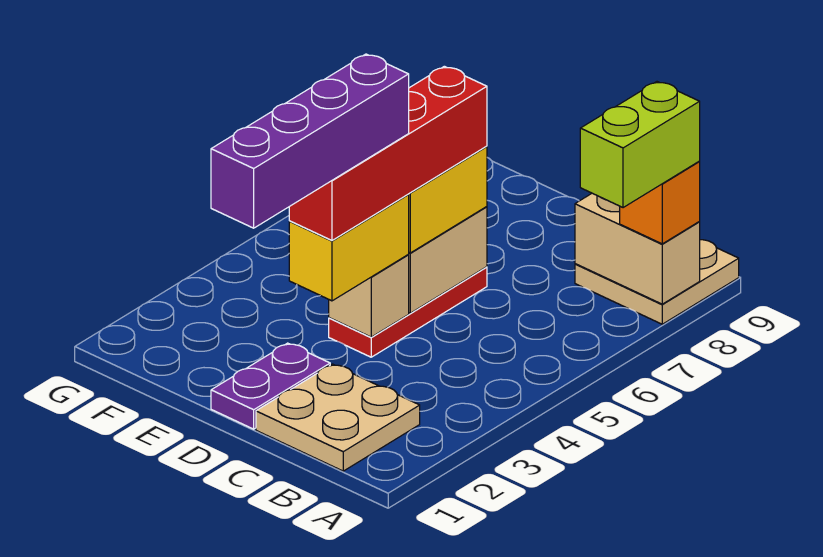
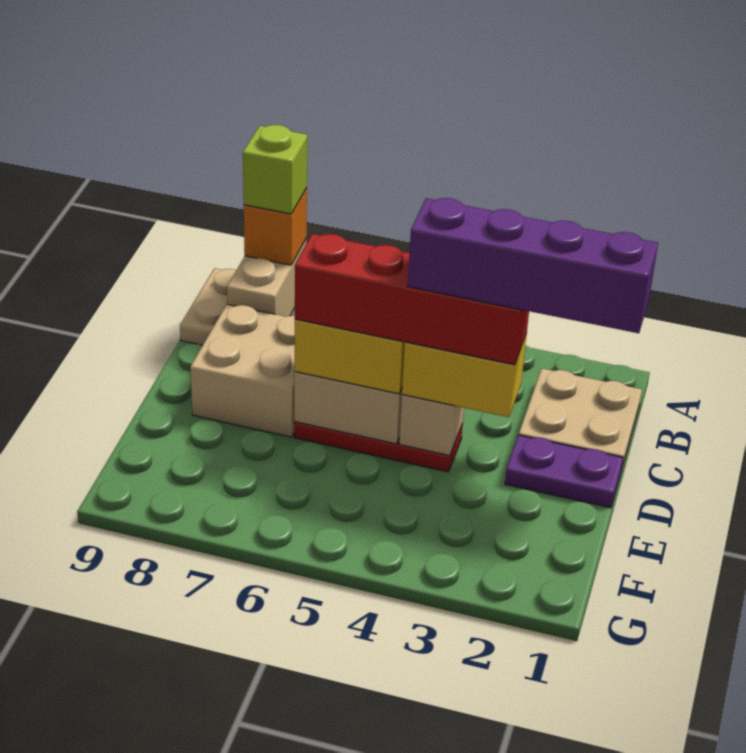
lime 1x2 brick [580,82,700,208] -> lime 1x1 brick [243,125,307,214]
none -> tan 2x2 brick [190,304,295,437]

